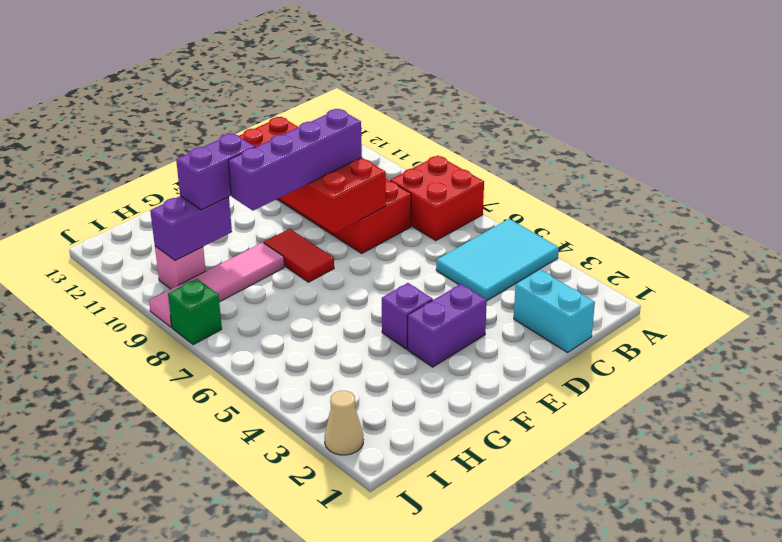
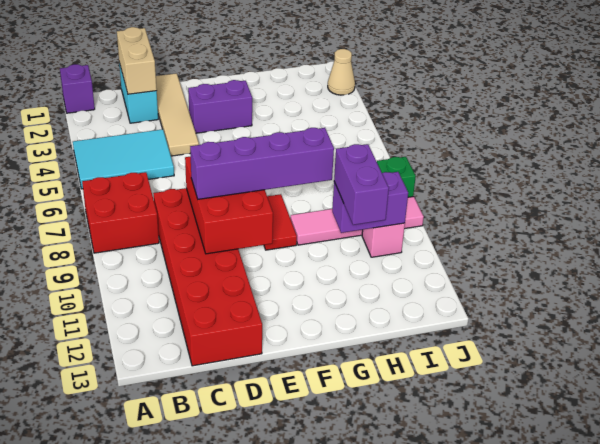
none -> tan 1x2 brick [117,27,157,94]
none -> tan 1x4 tile [156,73,199,156]
purple 1x1 brick [382,283,433,349] -> purple 1x1 brick moved to [60,64,95,113]
purple 1x2 brick [176,133,255,210] -> purple 1x2 brick turned to [334,144,389,225]

